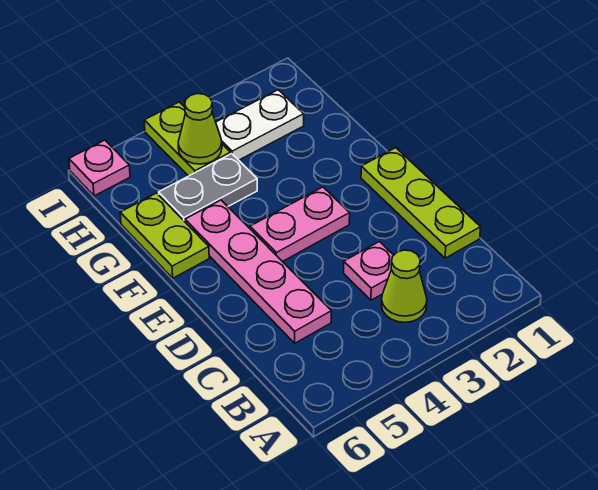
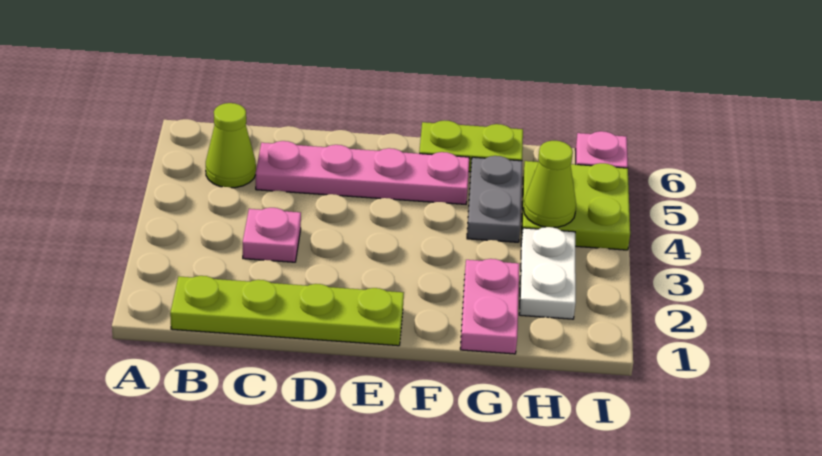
lime 1x1 cone [381,250,427,322] -> lime 1x1 cone moved to [206,103,256,188]
lime 1x3 plate [361,148,481,258] -> lime 1x4 plate [170,276,404,346]
pink 1x2 plate [250,187,350,262] -> pink 1x2 plate moved to [460,259,519,354]
lime 1x2 plate [144,102,231,176] -> lime 2x2 plate [521,161,630,250]

